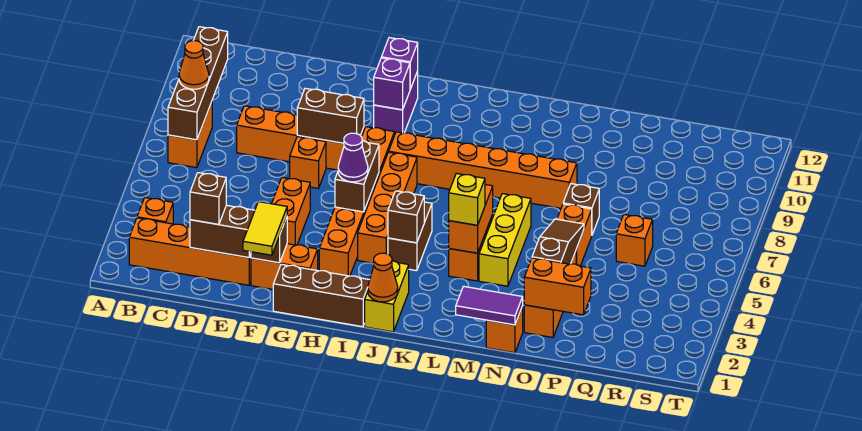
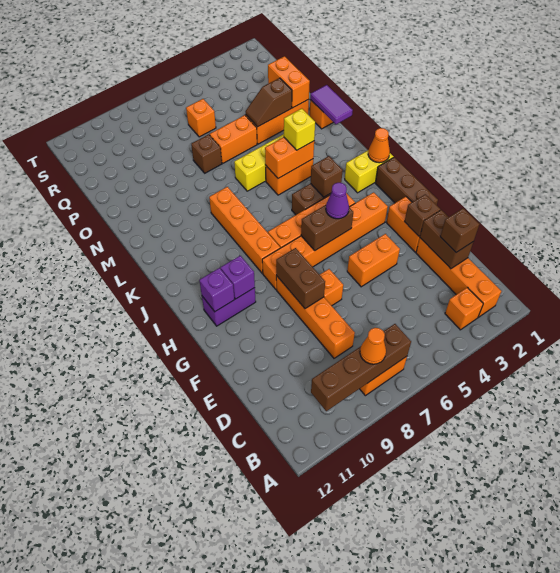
yellow 1x2 tile [243,202,287,255] -> none
orange 1x6 brick [389,132,577,208] -> orange 1x4 brick [209,187,280,273]
brown 1x3 slope [532,219,584,264] -> brown 1x2 slope [245,78,292,127]

